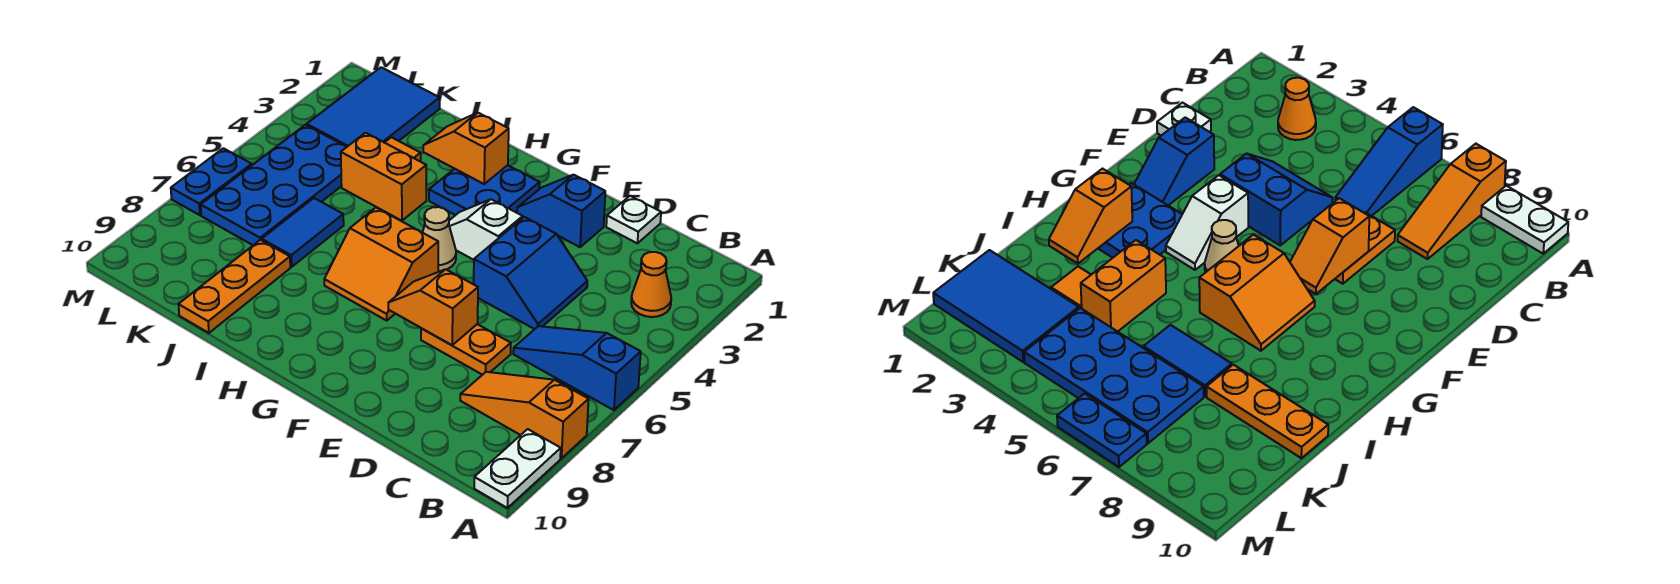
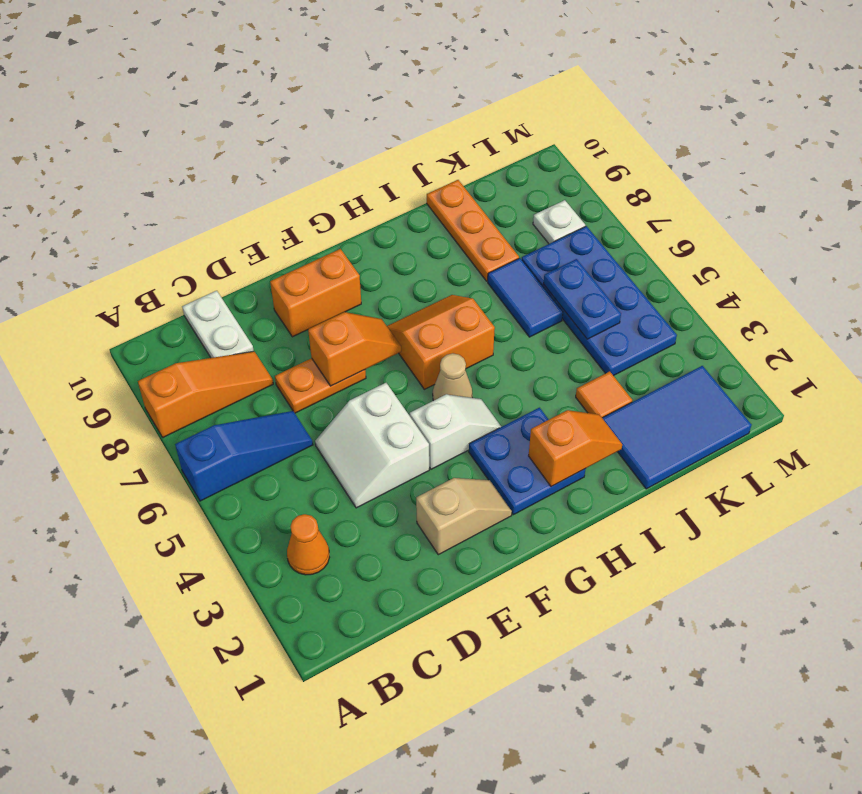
white 1x2 plate [474,429,561,508] -> white 1x2 plate moved to [182,291,254,358]
white 1x1 plate [606,196,661,243] -> white 1x1 plate moved to [533,200,585,244]
blue 2x2 slope [474,217,587,329] -> white 2x2 slope [315,383,429,508]
blue 1x2 slope [517,175,605,247] -> tan 1x2 slope [416,478,512,555]
orange 1x2 brick [341,133,426,221] -> orange 1x2 brick moved to [270,249,361,337]
blue 2x3 tile [307,67,440,147] -> blue 2x3 tile turned to [603,366,752,489]
blue 1x2 plate [171,148,252,215] -> blue 1x2 plate moved to [544,259,621,339]

